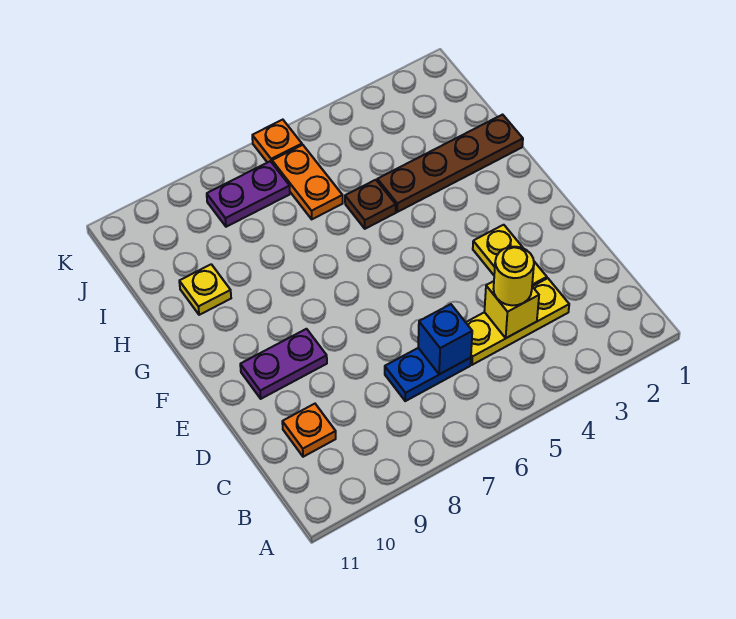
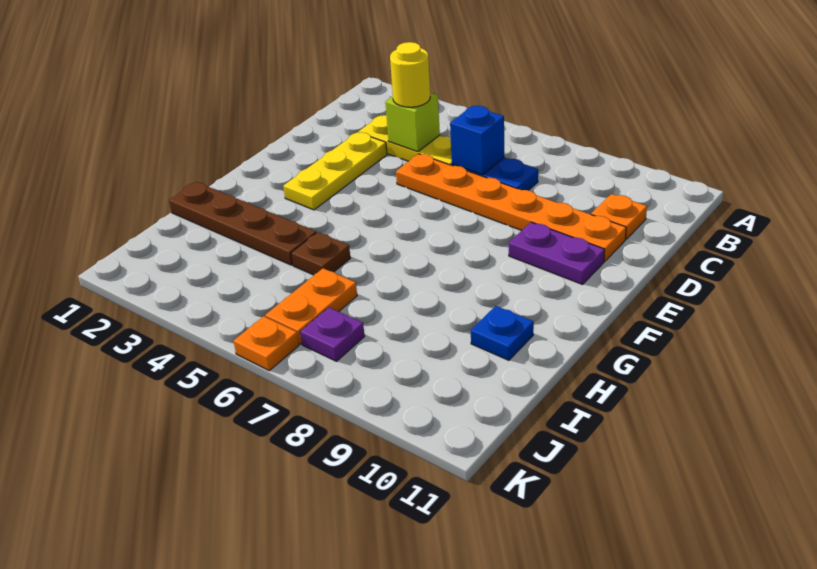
yellow 1x1 brick [484,281,539,338] -> lime 1x1 brick [385,93,440,152]
yellow 1x2 plate [473,225,547,286] -> yellow 1x3 plate [283,132,387,210]
none -> orange 1x6 plate [396,154,626,261]
yellow 1x1 plate [179,264,231,315] -> blue 1x1 plate [471,306,534,360]
purple 1x2 plate [207,161,290,227] -> purple 1x1 plate [300,308,365,361]

